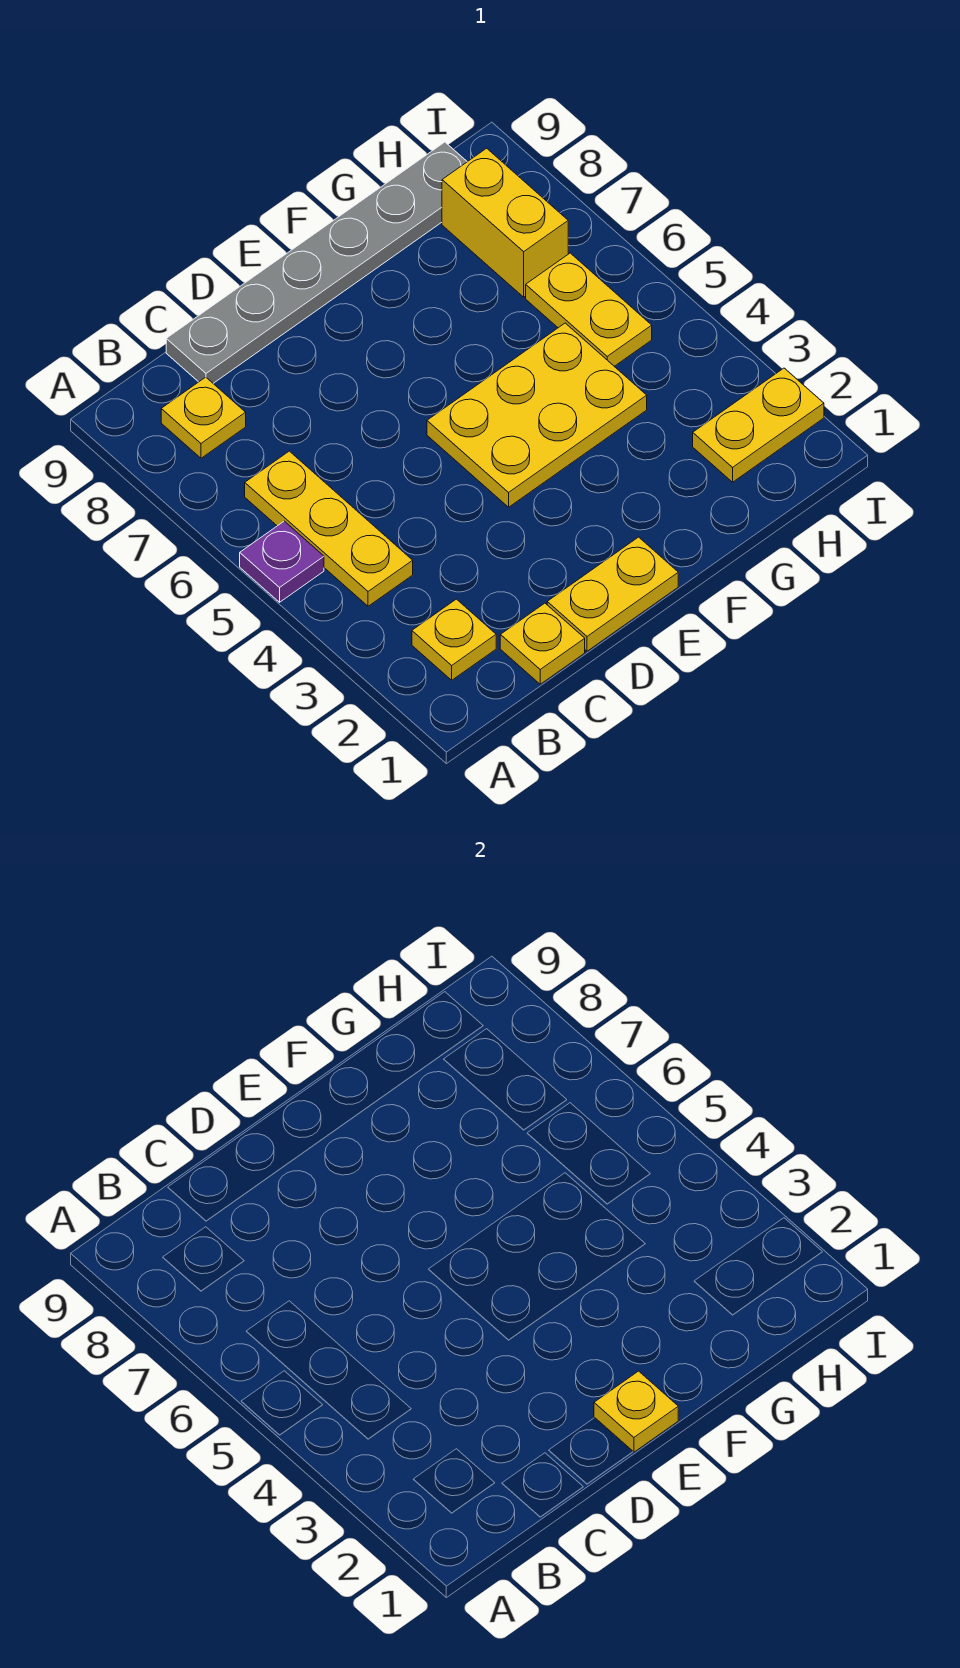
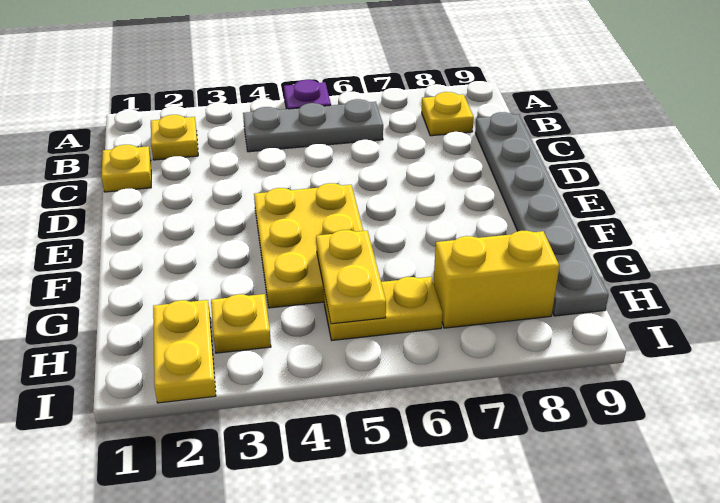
yellow 1x3 plate [245,451,413,606] -> grey 1x3 plate [243,99,383,152]
yellow 1x2 plate [547,537,678,651] -> yellow 1x2 plate moved to [316,230,386,324]
yellow 1x1 plate [594,1371,678,1452] -> yellow 1x1 plate moved to [211,294,271,353]

